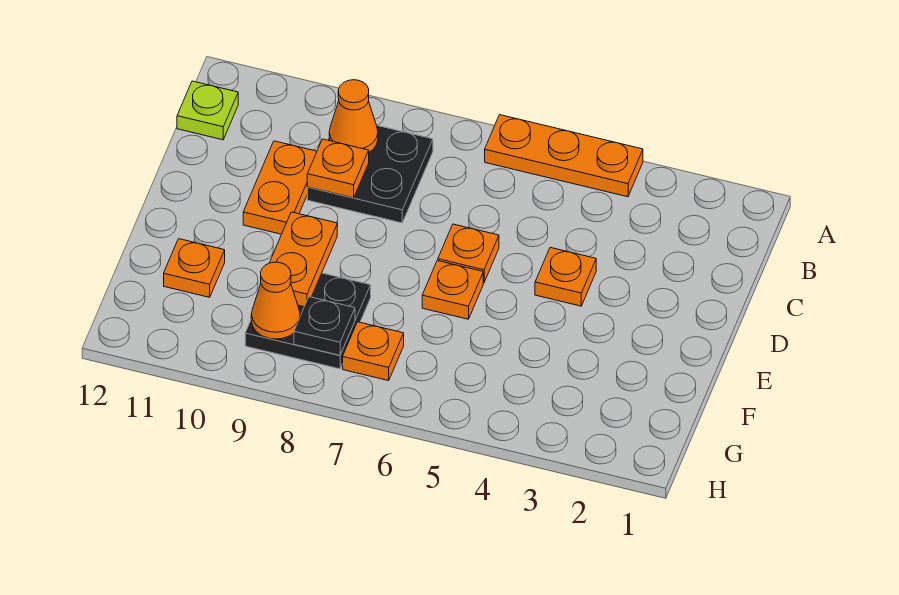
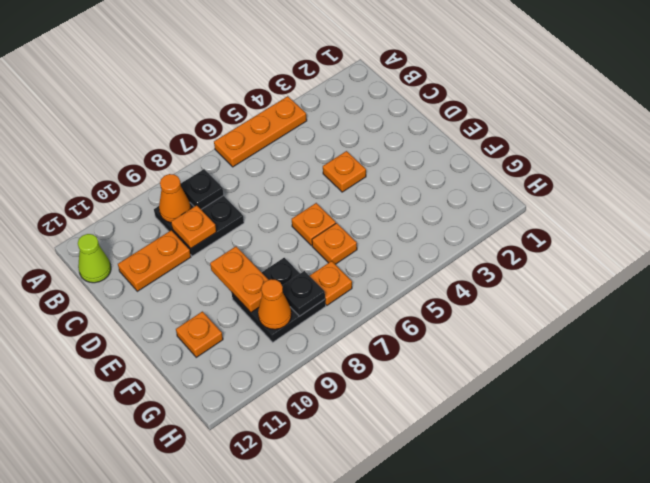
none -> black 1x1 plate [181,169,223,209]
lime 1x1 plate [177,81,238,140] -> lime 1x1 cone [78,234,111,283]
orange 1x2 plate [243,141,317,234] -> orange 1x2 plate turned to [118,230,191,291]
orange 1x1 plate [438,224,499,283] -> orange 1x1 plate moved to [312,223,357,264]

